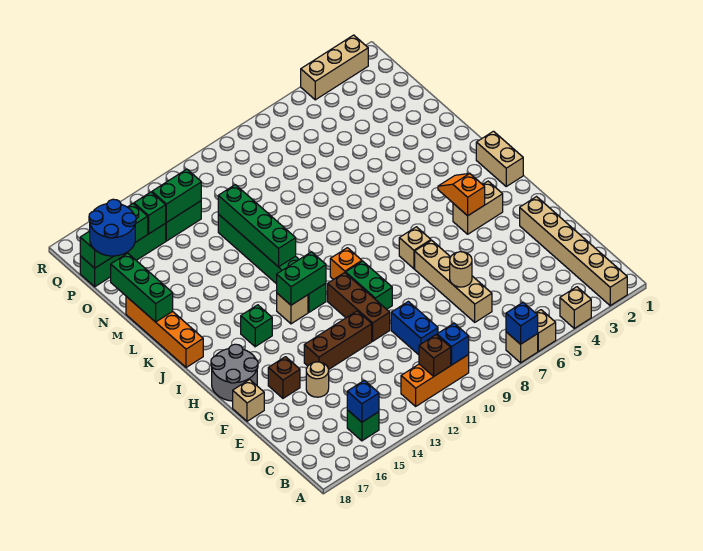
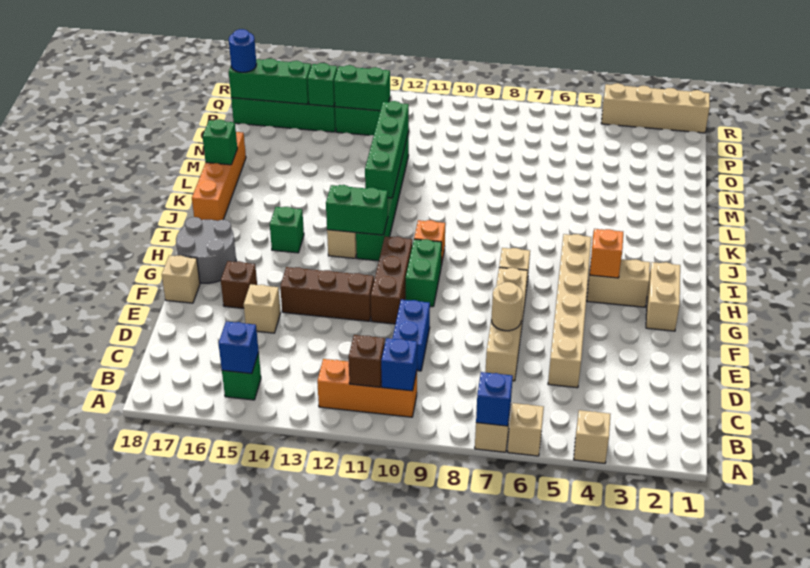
tan 1x6 brick [520,197,627,306] -> tan 1x6 brick moved to [548,234,591,388]
tan 1x1 round brick [306,362,329,397] -> tan 1x1 brick [244,284,281,333]
tan 1x2 brick [476,131,523,186] -> tan 1x2 brick moved to [646,262,680,331]
green 1x3 brick [111,253,173,322] -> green 1x1 brick [203,119,237,165]
blue 2x2 round brick [89,199,136,256] -> blue 1x1 round brick [229,29,256,72]
tan 1x3 brick [301,35,368,100] -> tan 1x4 brick [601,83,710,133]

